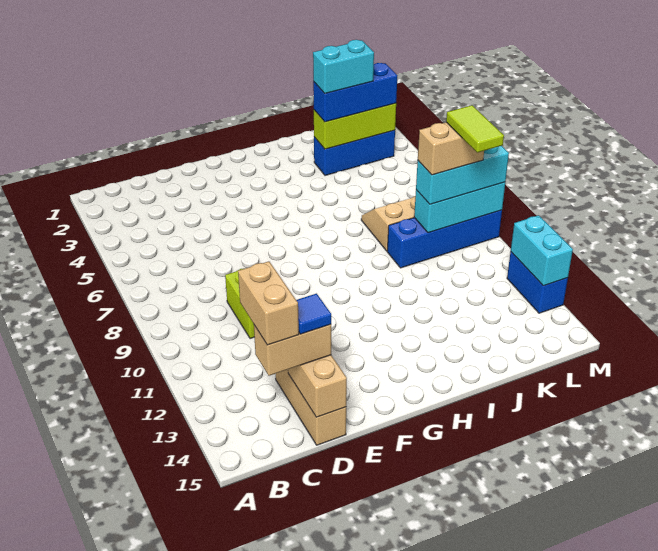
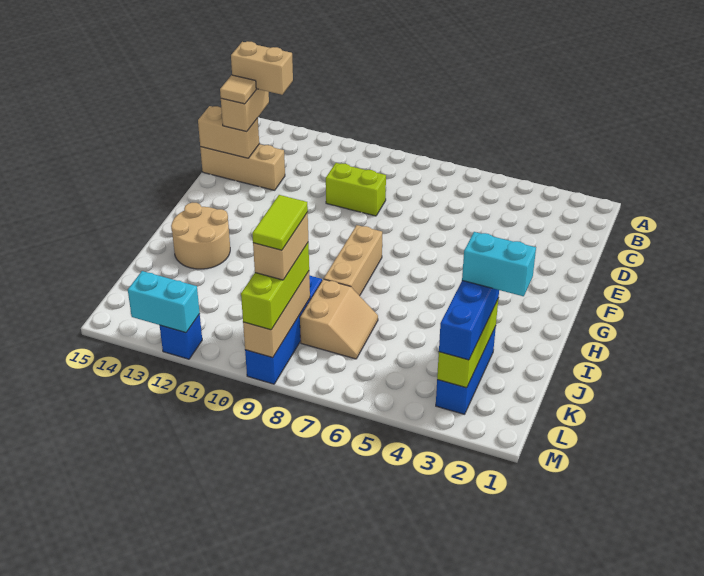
blue 1x1 tile [296,294,331,334] -> tan 1x1 tile [220,75,256,104]
none -> tan 1x3 brick [324,225,382,296]
none -> tan 2x2 round brick [171,203,230,269]
cyan 1x2 brick [313,40,374,93] -> cyan 1x2 brick turned to [462,232,536,296]
cyan 1x3 brick [414,182,505,233] -> tan 1x3 brick [243,271,310,358]
cyan 1x3 brick [416,146,509,204] -> lime 1x3 brick [241,243,309,330]
lime 1x2 tile [446,105,504,153] -> lime 1x2 tile turned to [252,195,308,250]
blue 1x2 brick [507,252,568,313] -> blue 1x1 brick [160,314,202,359]

